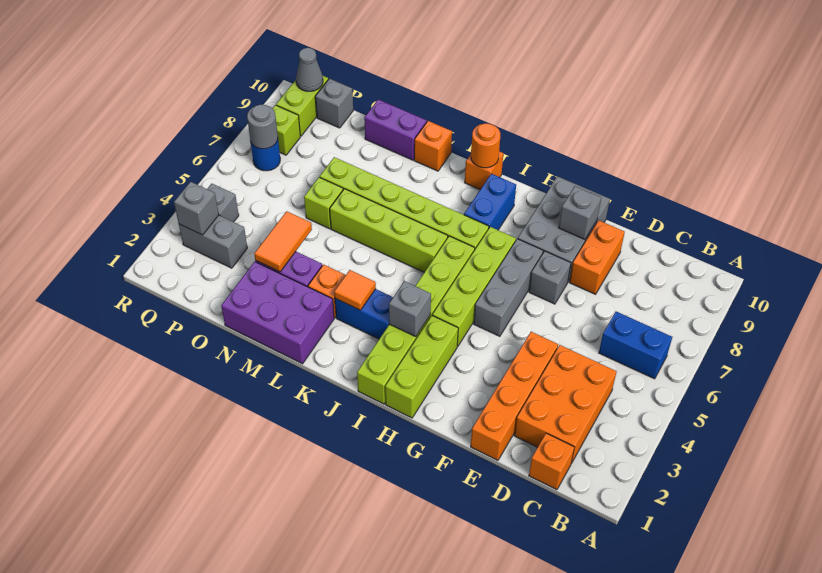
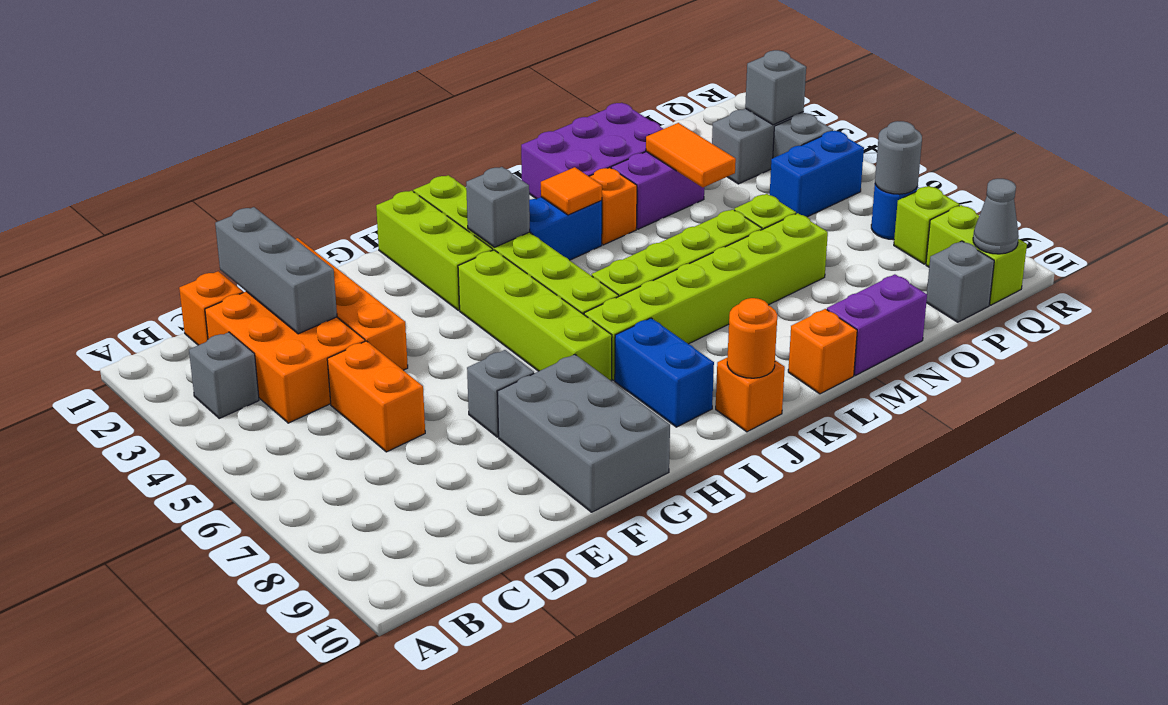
blue 1x2 brick [599,312,672,379] -> blue 1x2 brick moved to [770,131,864,217]
orange 1x2 brick [570,221,625,294] -> orange 1x2 brick moved to [327,341,425,452]
grey 1x1 brick [559,186,601,239] -> grey 1x1 brick moved to [189,332,259,418]
grey 1x3 brick [474,239,543,336] -> grey 1x3 brick moved to [215,207,337,334]

